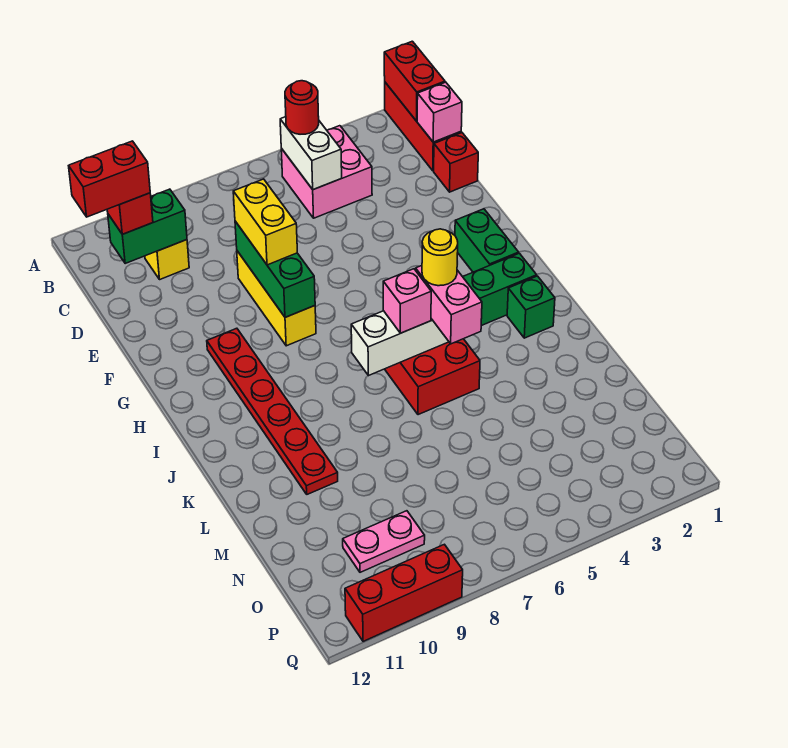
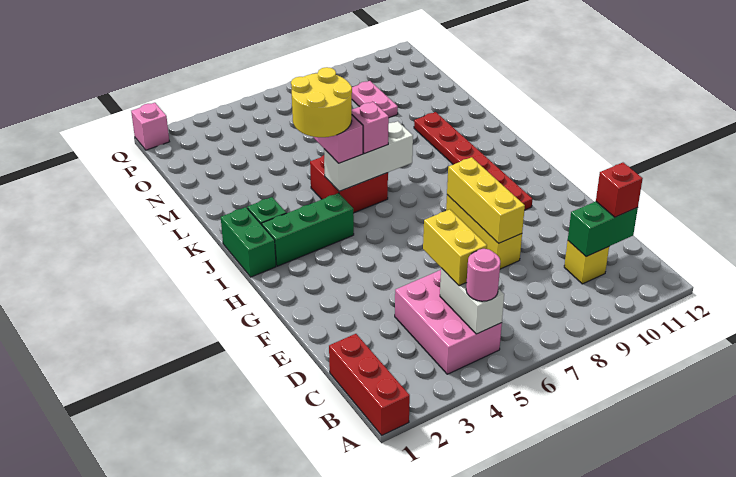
red 1x2 brick [384,41,445,121] -> none
pink 2x2 brick [281,126,372,218] -> pink 2x3 brick [395,270,502,374]
red 1x1 round brick [285,81,319,134] -> pink 1x1 round brick [466,249,500,301]
pink 1x1 brick [417,82,462,142] -> pink 1x1 brick moved to [131,103,169,150]
red 1x2 brick [69,141,150,217] -> none
red 1x1 brick [434,133,478,192] -> none
green 1x3 brick [235,221,315,317] -> yellow 1x3 brick [447,157,525,243]
yellow 1x2 brick [233,179,297,265] -> yellow 1x2 brick moved to [423,209,487,286]
green 1x2 brick [455,209,519,272] -> green 1x2 brick moved to [221,207,276,277]
yellow 1x1 round brick [422,229,458,286] -> yellow 2x2 round brick [291,67,352,137]
pink 1x2 plate [343,511,425,572] -> pink 1x2 plate turned to [352,81,398,118]
red 1x3 brick [345,544,463,641] -> none

